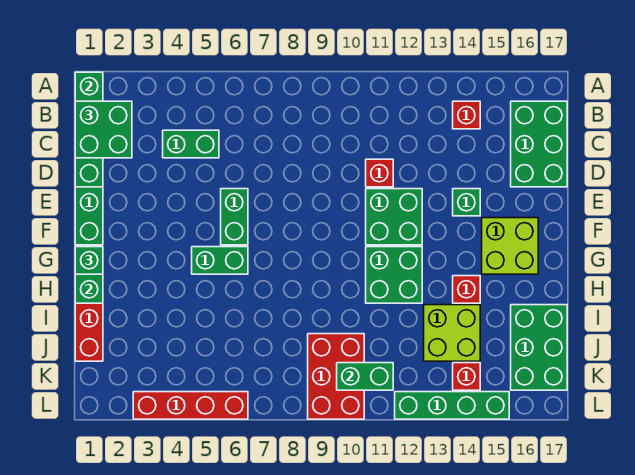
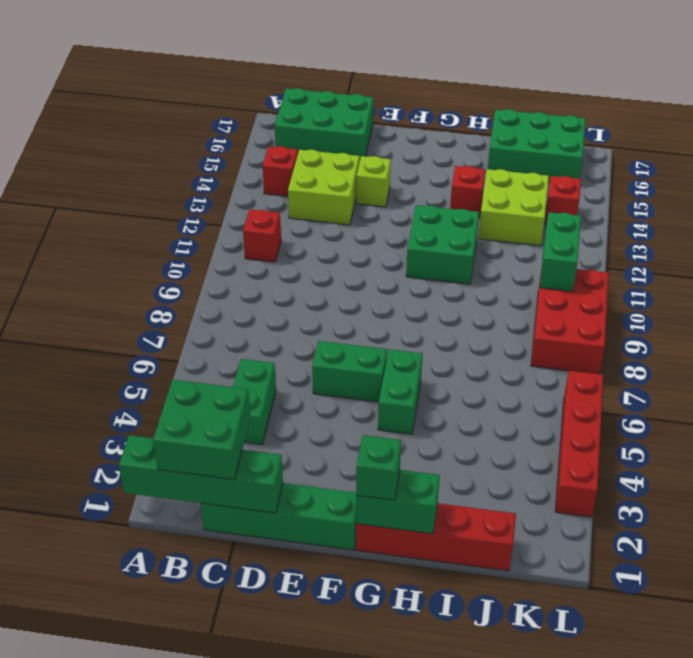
red 1x1 brick [366,159,393,187] -> red 1x1 brick moved to [243,210,281,262]
green 2x2 brick [366,189,422,245] -> none
green 1x1 brick [453,189,480,216] -> lime 1x1 brick [356,156,391,207]
lime 2x2 brick [482,218,538,274] -> lime 2x2 brick moved to [288,150,360,225]
red 2x3 brick [308,334,364,419] -> red 2x3 brick turned to [531,269,609,374]
green 1x4 brick [395,392,509,419] -> none

